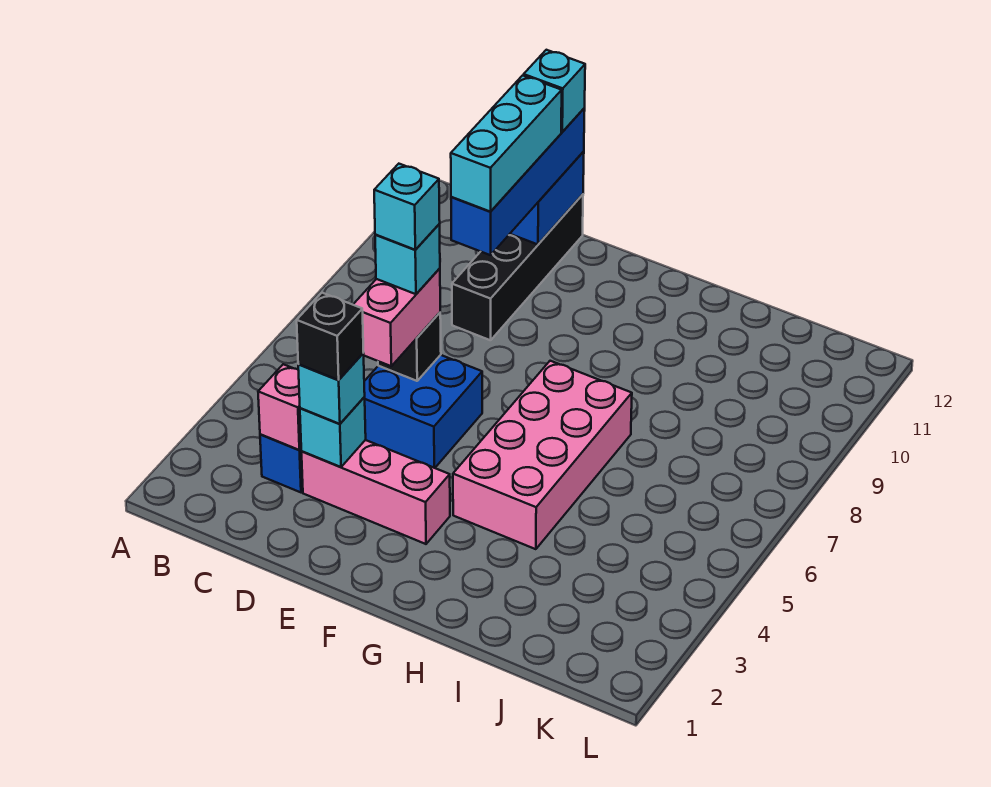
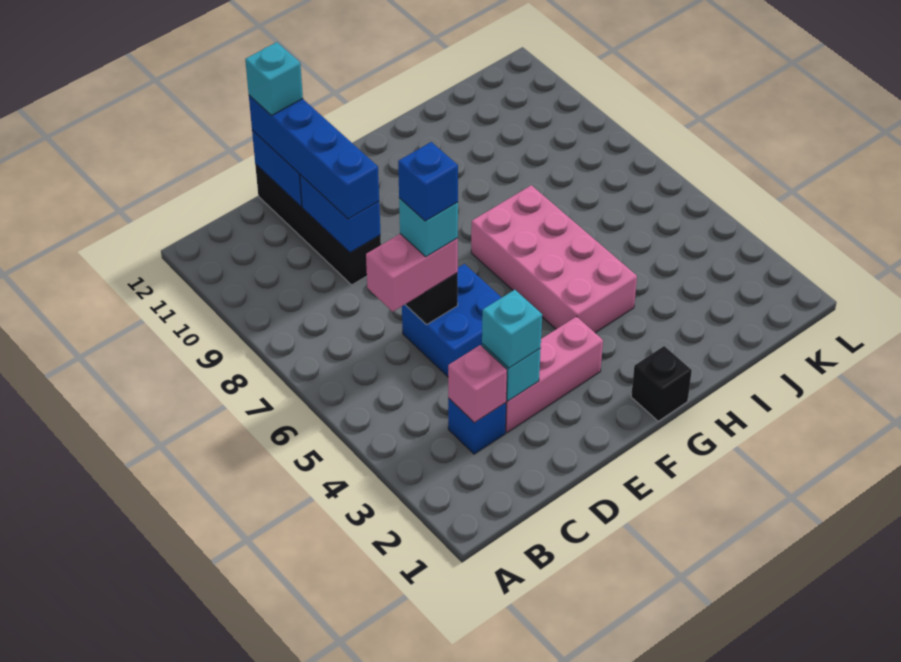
black 1x1 brick [297,293,364,380] -> black 1x1 brick moved to [631,346,692,421]
pink 1x2 brick [353,268,440,366] -> pink 1x2 brick turned to [366,234,458,312]
cyan 1x1 brick [374,164,440,250] -> blue 1x1 brick [398,142,458,221]
none -> blue 1x2 brick [300,175,381,252]
cyan 1x3 brick [451,75,562,212] -> none

